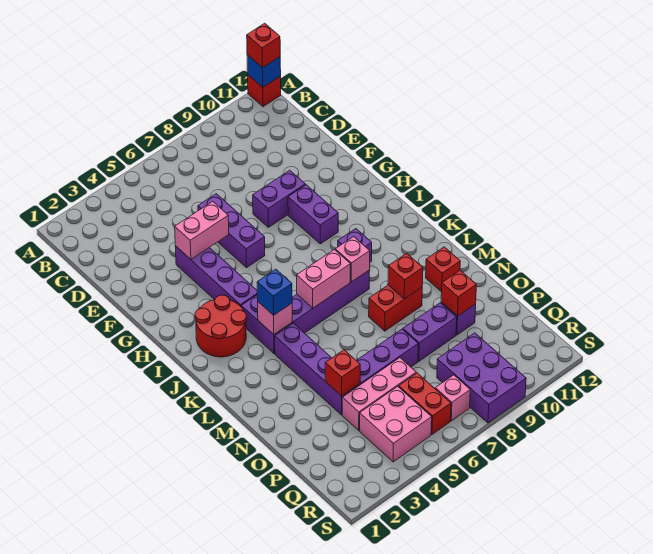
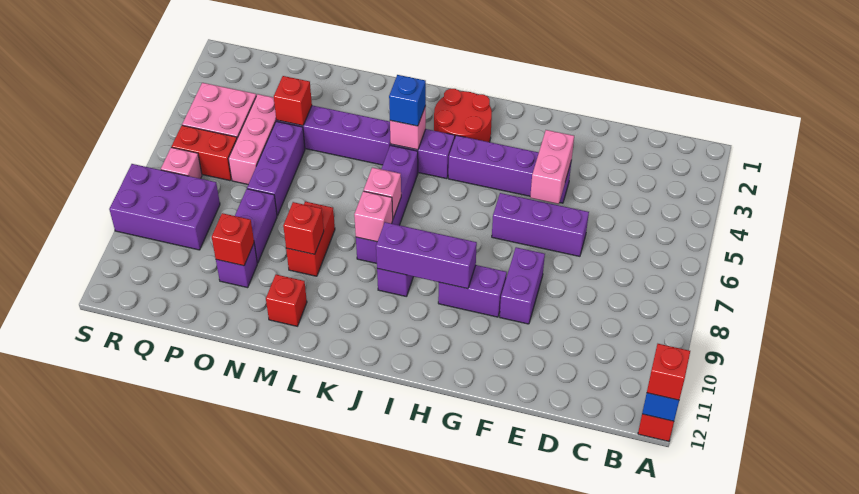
none -> purple 1x3 brick [376,222,477,289]
pink 1x2 brick [297,250,350,308] -> pink 1x1 brick [364,168,401,218]

